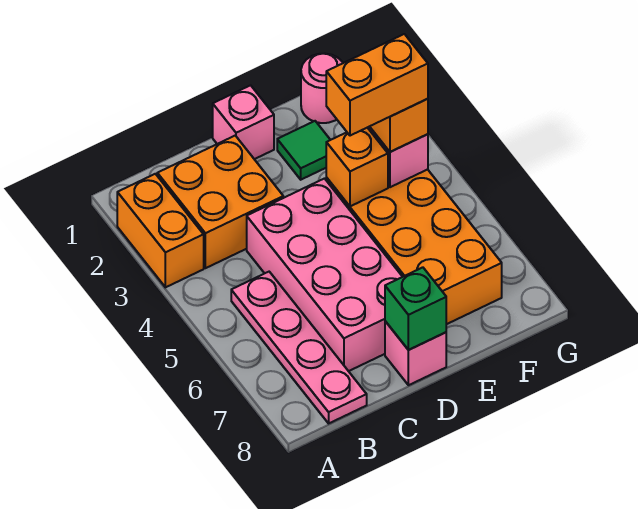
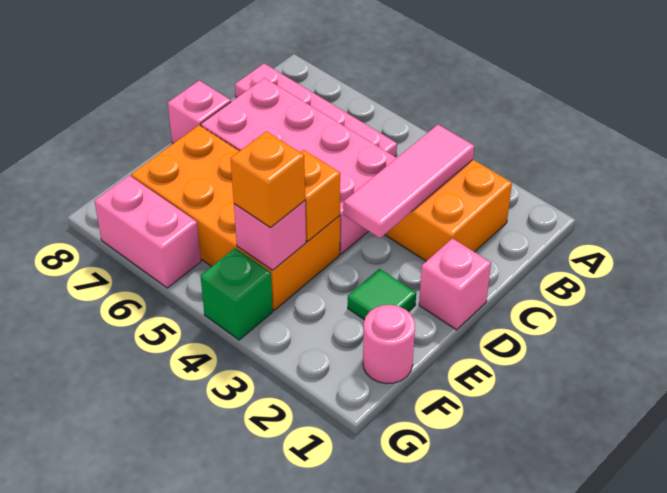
orange 1x2 brick [117,174,204,287] -> none
none -> pink 1x3 tile [343,125,474,238]
green 1x1 brick [385,267,446,350] -> green 1x1 brick moved to [200,248,273,340]
orange 1x2 brick [326,34,428,136] -> none
none -> pink 1x2 brick [95,175,201,288]

